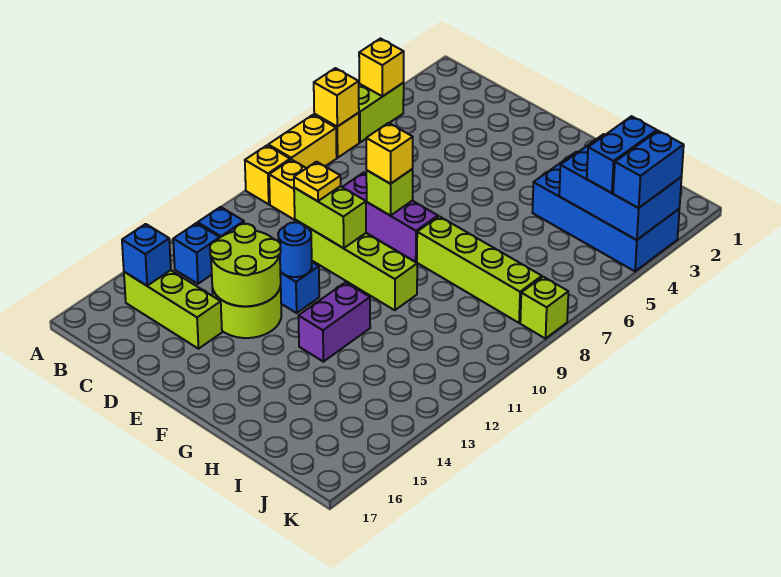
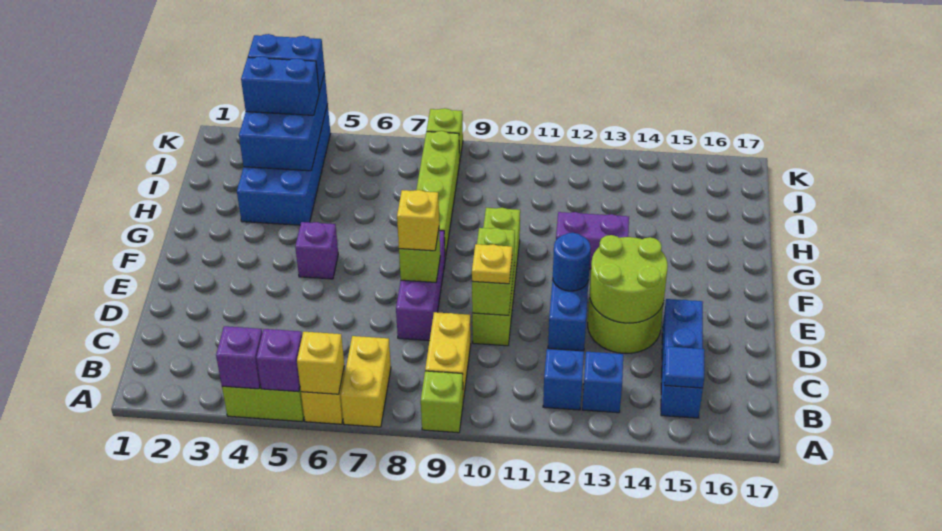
yellow 1x1 brick [359,39,404,96] -> purple 1x1 brick [216,326,262,389]
none -> purple 1x1 brick [256,329,302,392]
yellow 1x2 brick [268,115,337,168] -> yellow 1x2 brick turned to [341,336,391,427]
yellow 1x1 brick [245,145,290,204] -> lime 1x1 brick [421,371,463,433]
lime 1x3 brick [124,270,222,349] -> blue 1x3 brick [661,299,703,418]
blue 1x1 brick [122,224,171,286] -> blue 1x1 tile [664,346,704,388]
none -> purple 1x1 brick [295,222,338,279]

